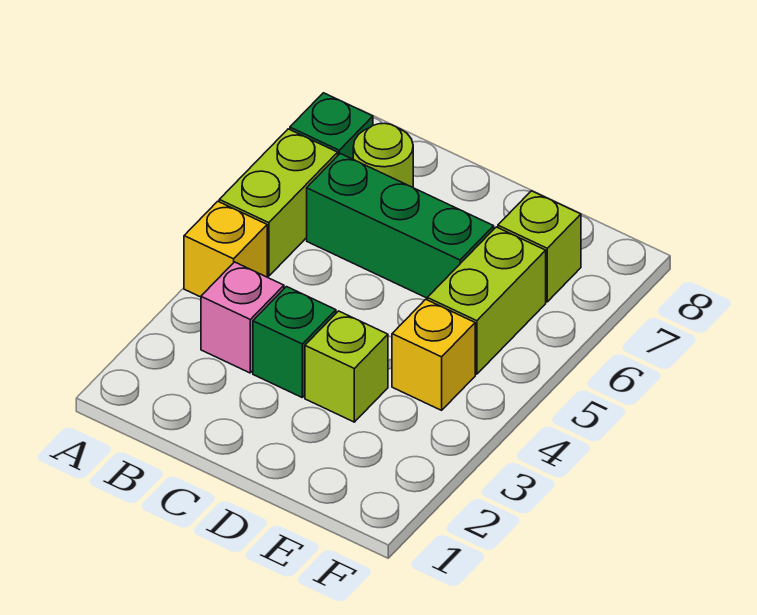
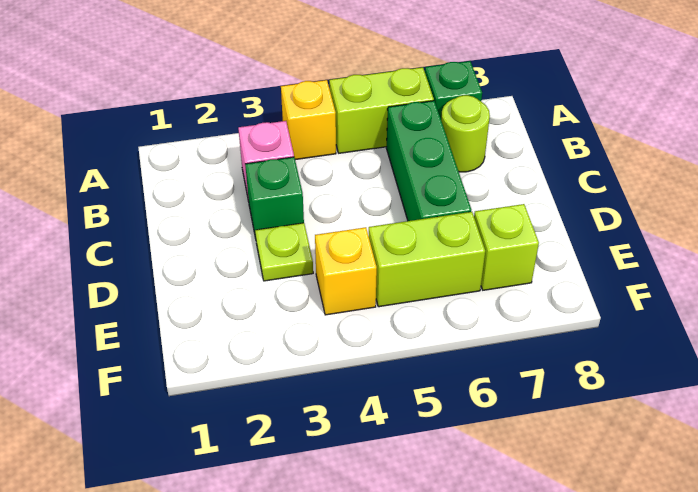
lime 1x1 brick [305,311,388,422] -> lime 1x1 plate [255,223,313,281]

